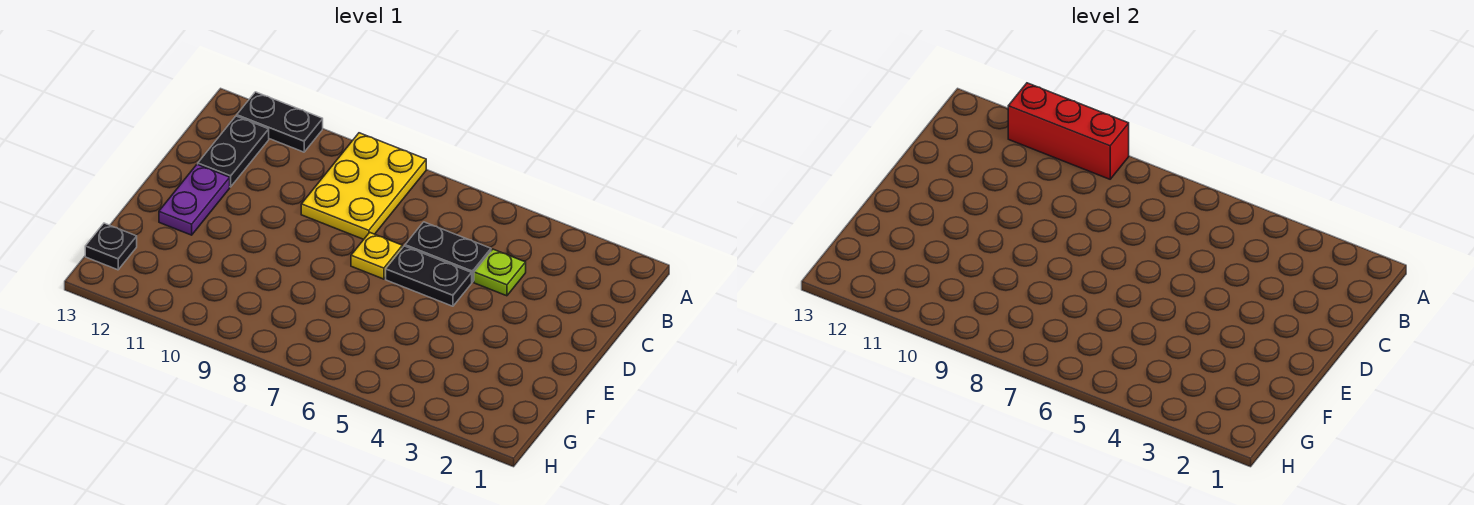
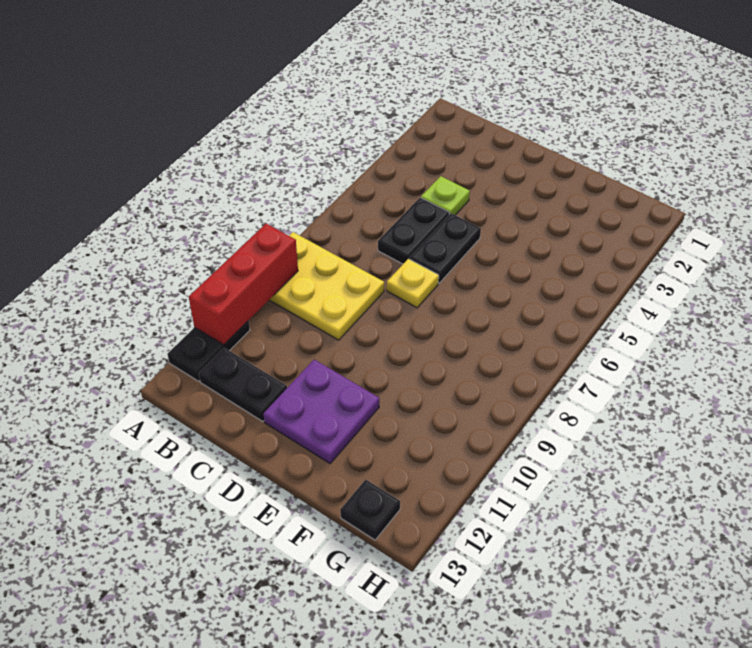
purple 1x2 plate [159,164,230,235] -> purple 2x2 plate [263,360,379,463]

